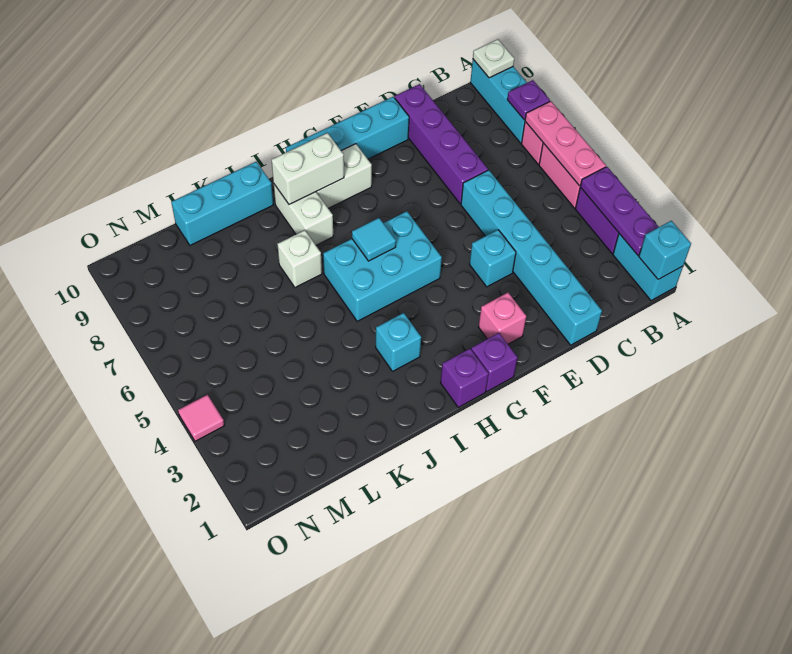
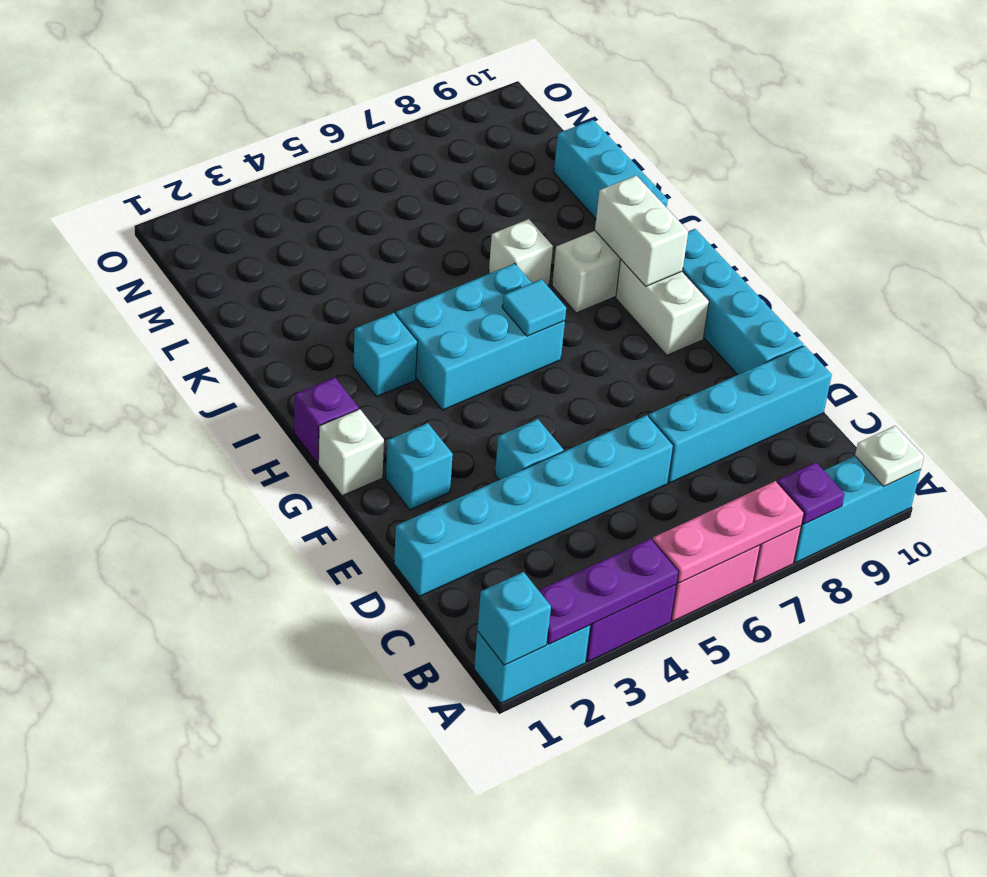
purple 1x4 brick [395,84,488,204] -> cyan 1x4 brick [649,346,832,483]
pink 1x1 brick [478,293,526,344] -> cyan 1x1 brick [386,423,453,510]
purple 1x1 brick [471,333,517,392] -> white 1x1 brick [318,409,384,496]
cyan 2x3 brick [323,211,442,321] -> cyan 2x3 brick turned to [396,263,565,410]
pink 1x1 tile [178,395,224,441] -> none

